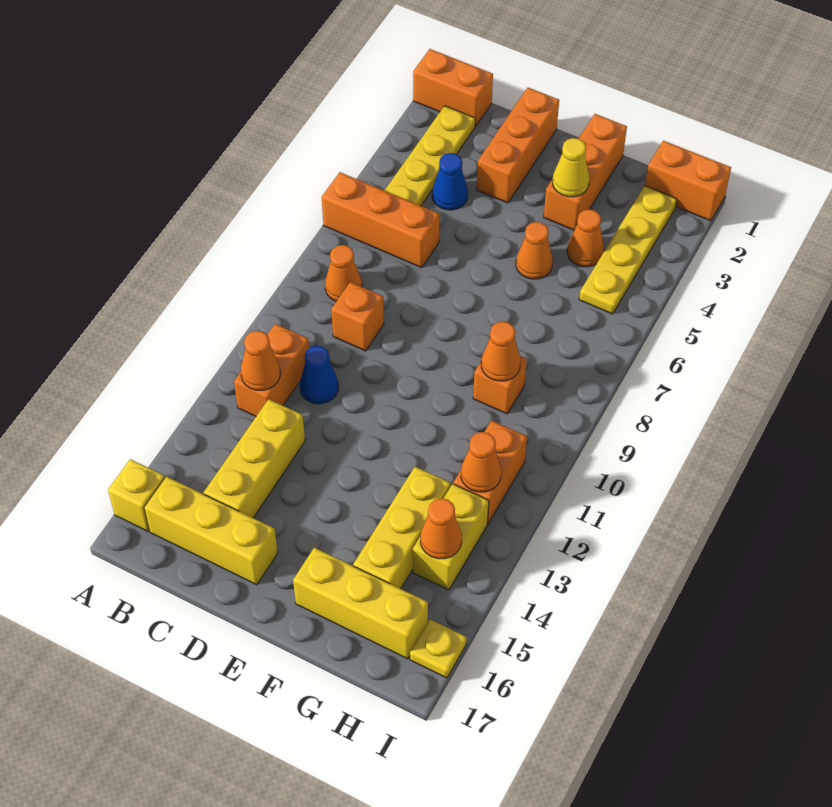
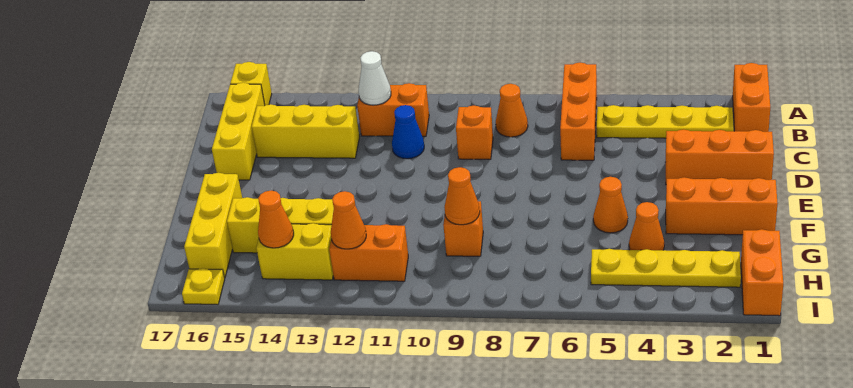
orange 1x1 cone [241,331,280,390] -> white 1x1 cone [359,51,391,105]
blue 1x1 cone [432,153,468,210] -> none
yellow 1x1 cone [553,138,589,197] -> none

